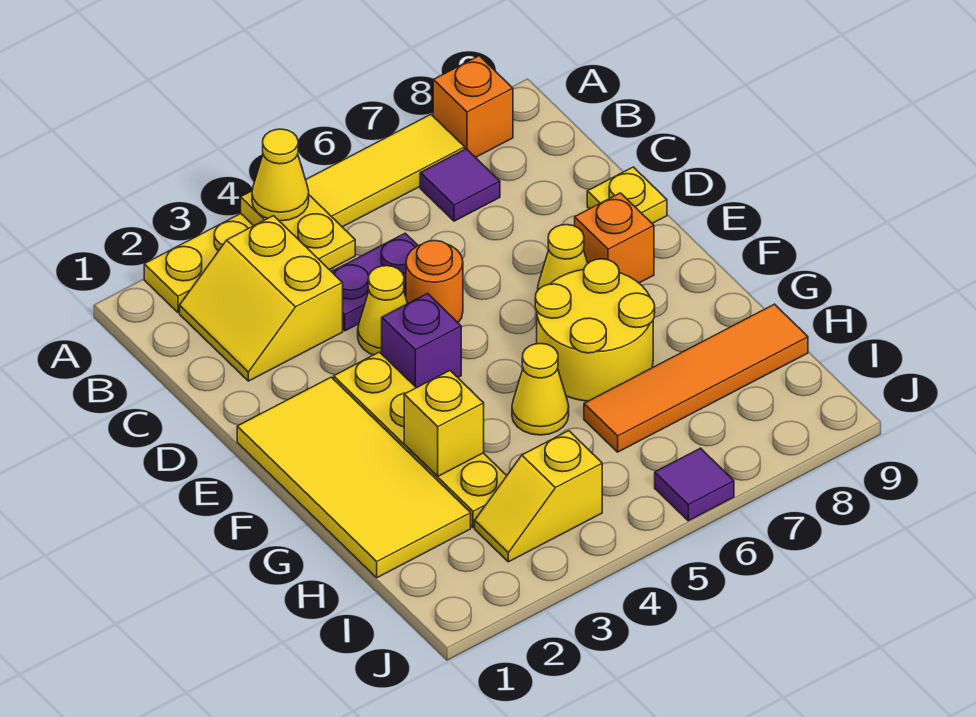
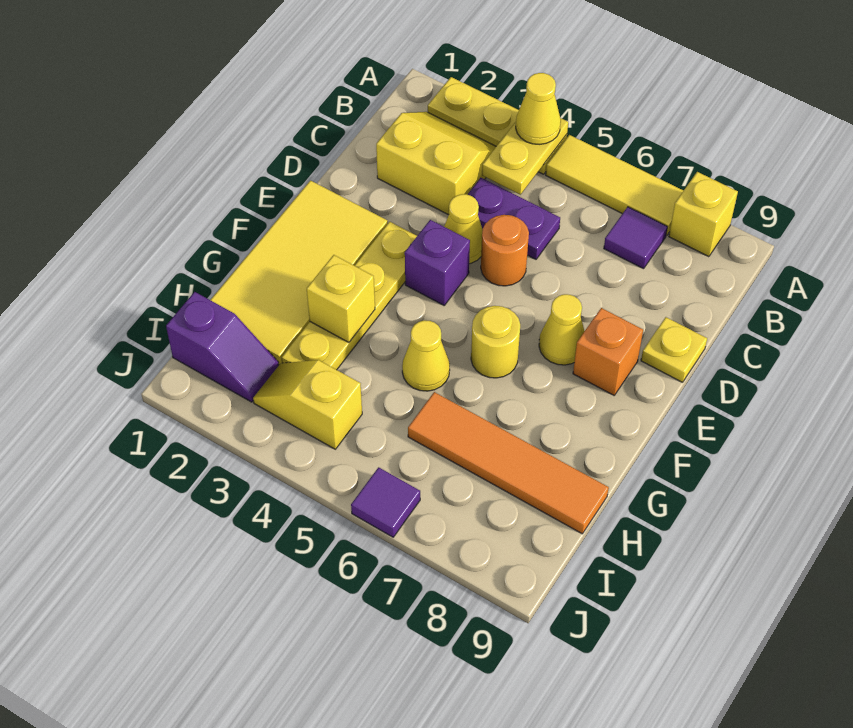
orange 1x1 brick [433,56,513,157] -> yellow 1x1 brick [669,172,738,257]
yellow 2x2 slope [180,216,343,381] -> yellow 2x2 slope turned to [376,112,496,215]
yellow 2x2 round brick [535,259,655,401] -> yellow 1x1 round brick [471,306,520,378]
none -> purple 1x2 slope [166,292,279,402]

